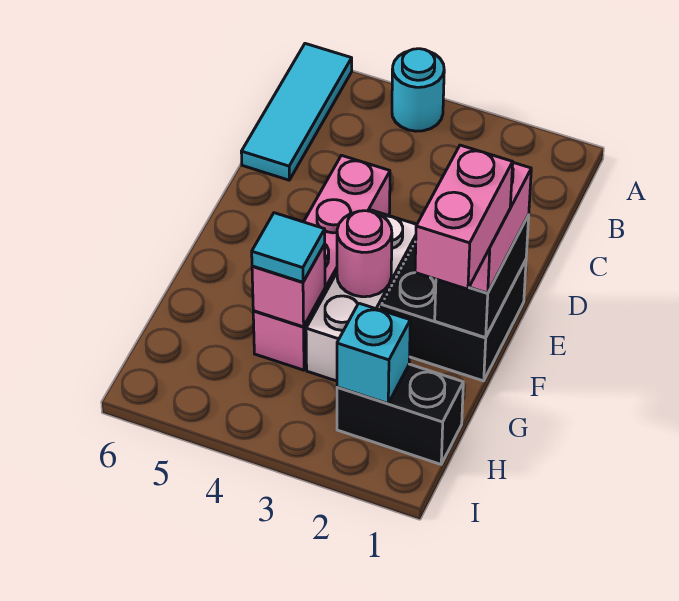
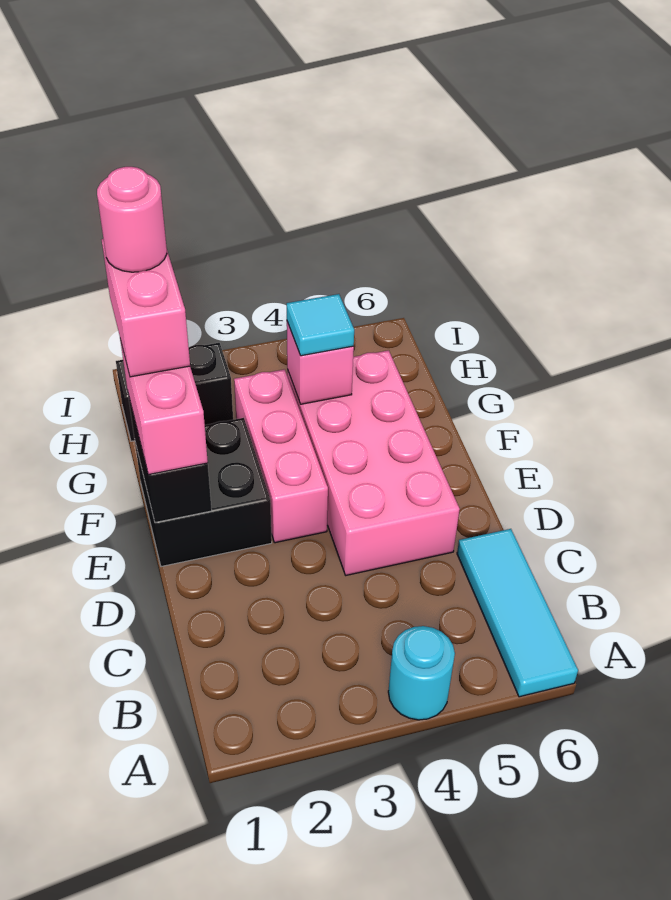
pink 1x4 brick [253,155,390,370] -> pink 2x4 brick [287,350,460,575]
white 1x3 brick [306,210,417,381] -> pink 1x3 brick [234,369,328,543]
pink 1x1 round brick [337,211,392,297] -> pink 1x1 round brick moved to [97,167,167,272]
cyan 1x1 brick [337,303,410,404] -> none

